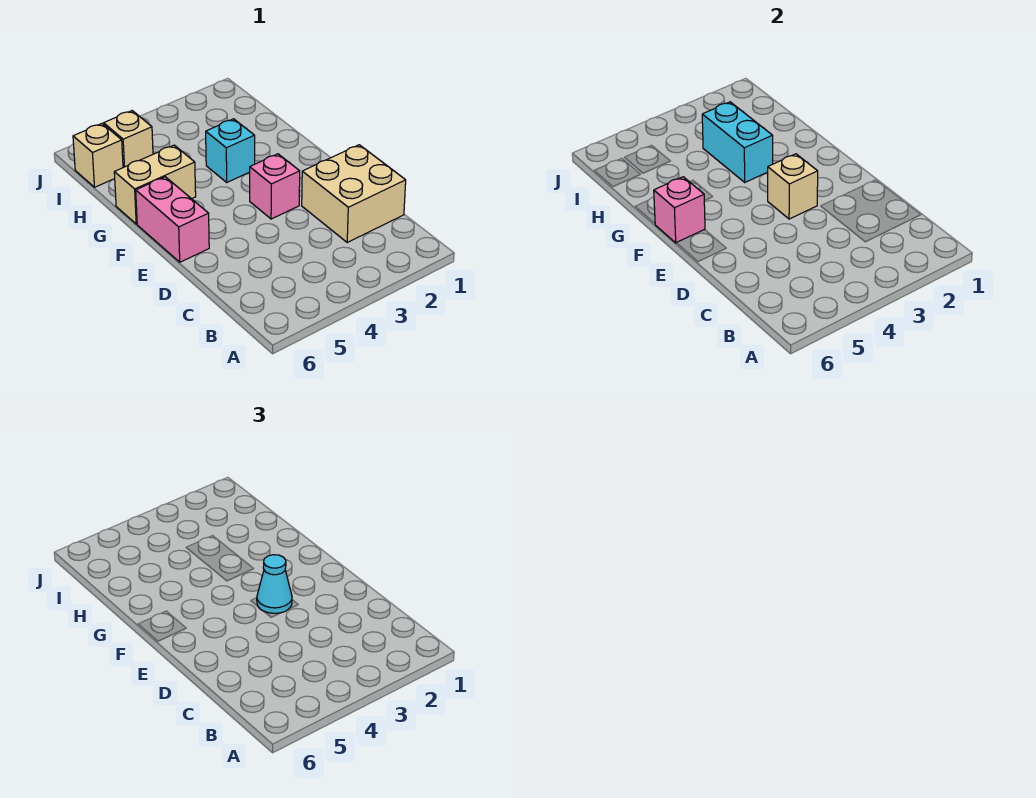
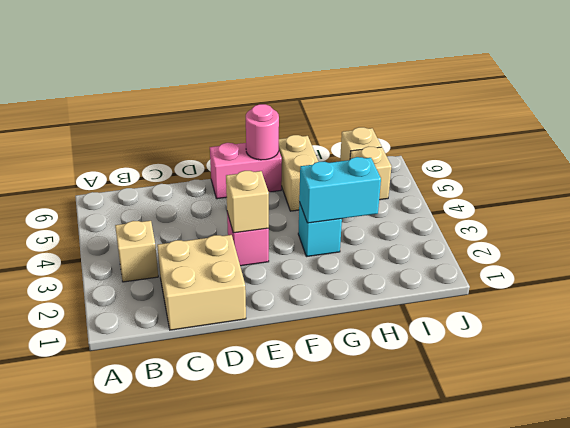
none -> tan 1x1 brick [115,221,158,282]
cyan 1x1 cone [257,555,292,613] -> none
pink 1x1 brick [654,177,705,243] -> pink 1x1 round brick [246,104,279,160]

